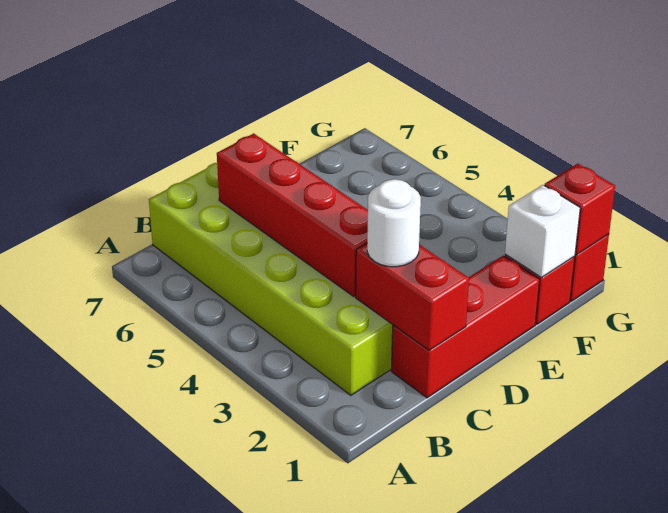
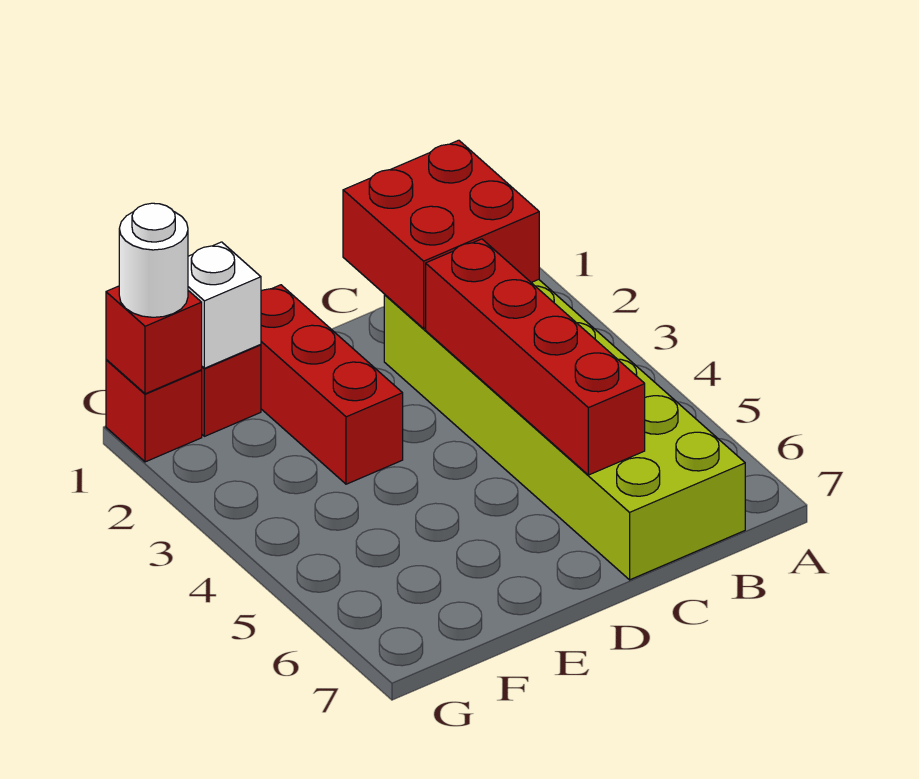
red 1x3 brick [391,256,540,398] -> red 1x3 brick turned to [261,285,403,484]
red 1x2 brick [356,243,469,350] -> red 2x2 brick [343,140,539,328]
white 1x1 round brick [367,179,421,267] -> white 1x1 round brick moved to [119,203,188,317]

